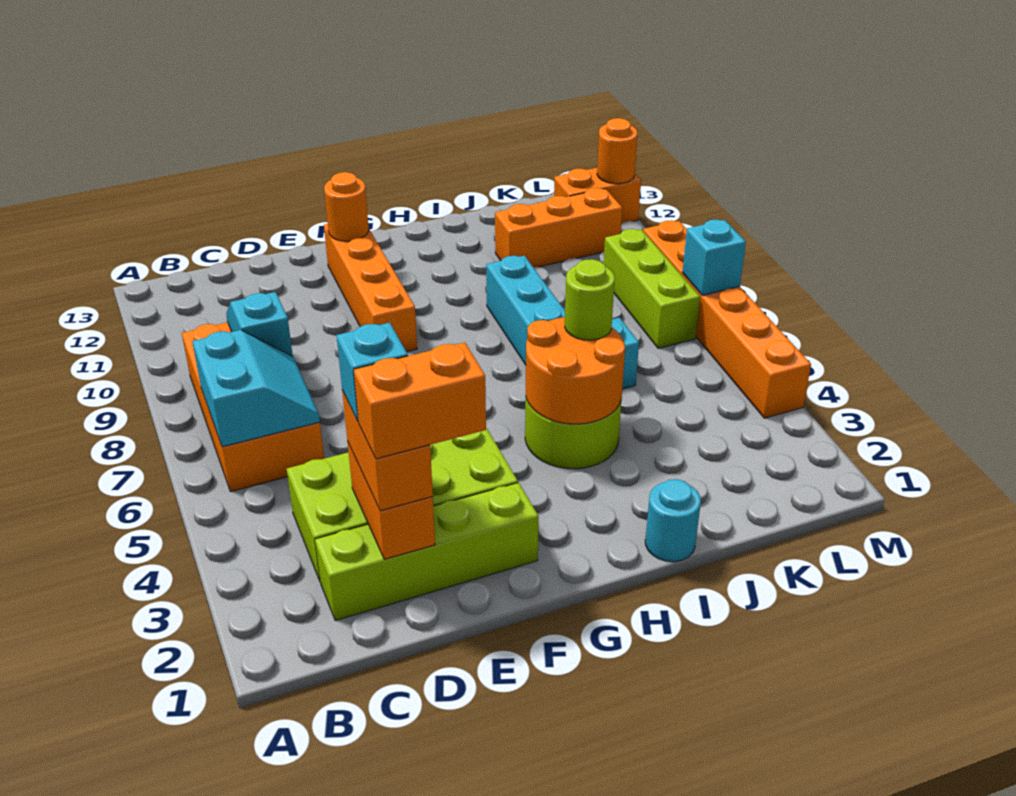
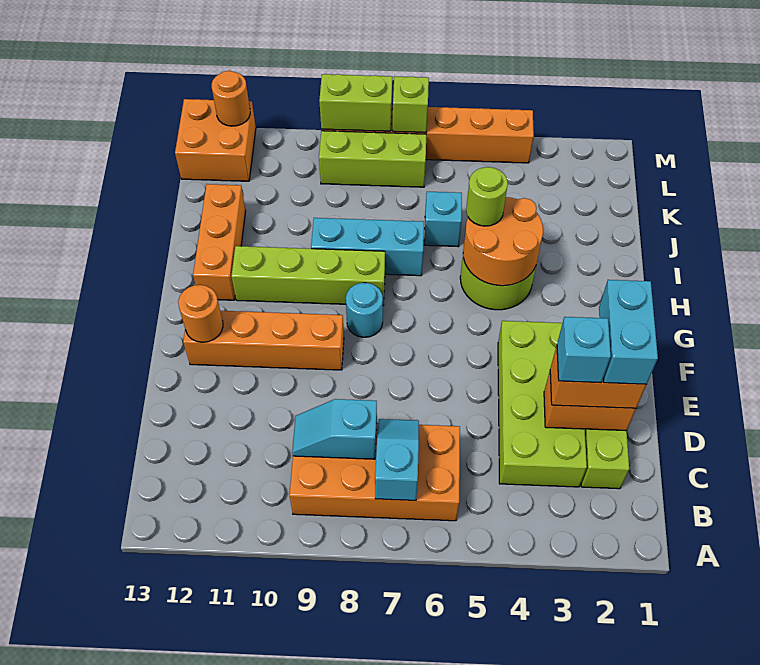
cyan 2x2 slope [192,330,320,447] -> cyan 1x2 slope [375,419,419,500]
orange 1x2 brick [354,342,486,459] -> cyan 1x2 brick [599,280,658,384]
none -> lime 1x4 brick [232,246,385,305]
cyan 1x1 round brick [645,479,701,562] -> cyan 1x1 round brick moved to [346,283,383,337]
orange 1x3 brick [495,188,622,267] -> orange 1x3 brick moved to [193,184,246,300]
orange 1x2 brick [554,168,641,223] -> orange 2x2 brick [175,99,256,181]
cyan 1x1 brick [682,220,746,295] -> lime 1x1 brick [393,76,429,133]
none -> lime 1x2 brick [319,74,392,131]

